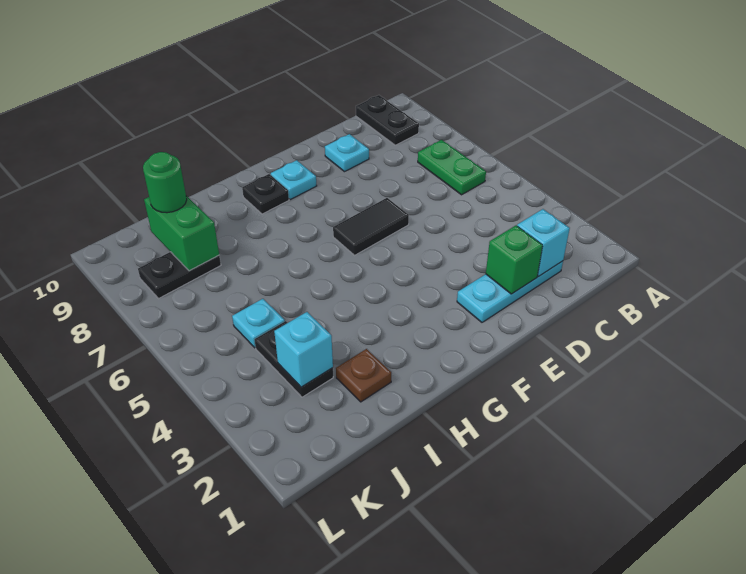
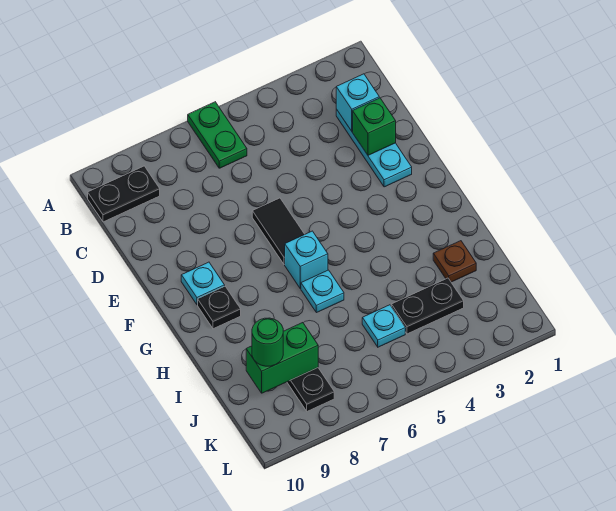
green 1x2 plate [418,140,486,195] -> green 1x2 plate turned to [188,102,247,168]
cyan 1x1 plate [325,134,369,172] -> cyan 1x1 plate moved to [301,270,344,313]
cyan 1x1 brick [274,312,333,387] -> cyan 1x1 brick moved to [285,231,328,288]

